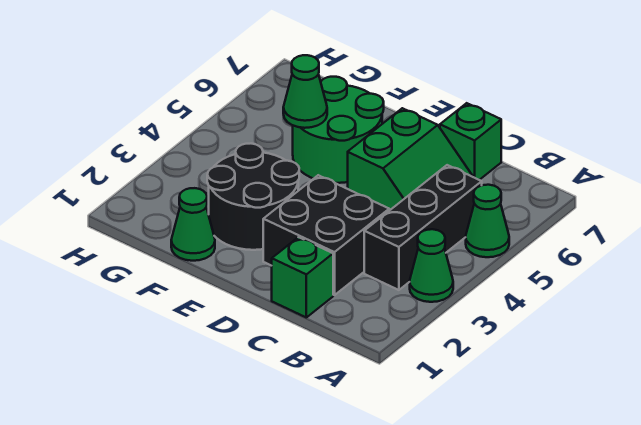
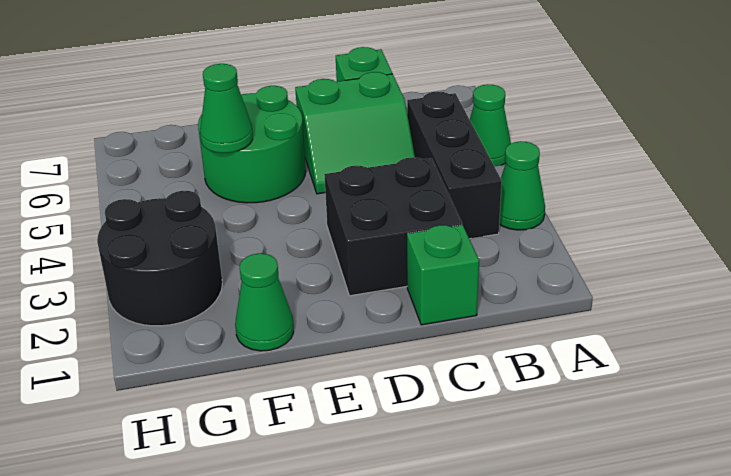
green 2x2 slope [348,108,473,211] -> green 2x2 slope turned to [295,72,415,194]
black 2x2 round brick [207,144,299,250] -> black 2x2 round brick moved to [97,191,222,326]

